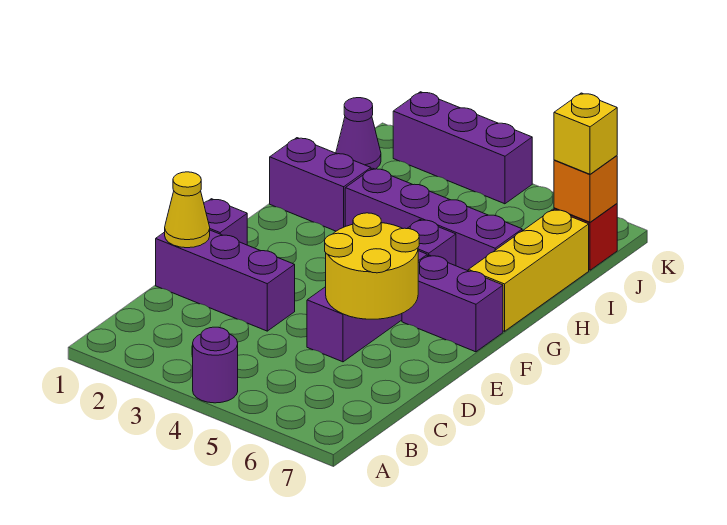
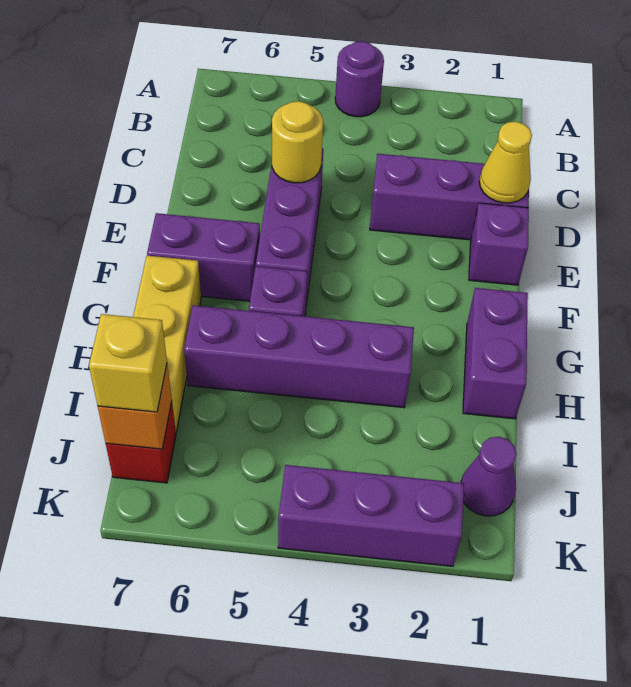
yellow 2x2 round brick [325,213,419,319] -> yellow 1x1 round brick [272,101,323,183]
purple 1x2 brick [270,138,371,231] -> purple 1x2 brick turned to [463,288,528,419]

